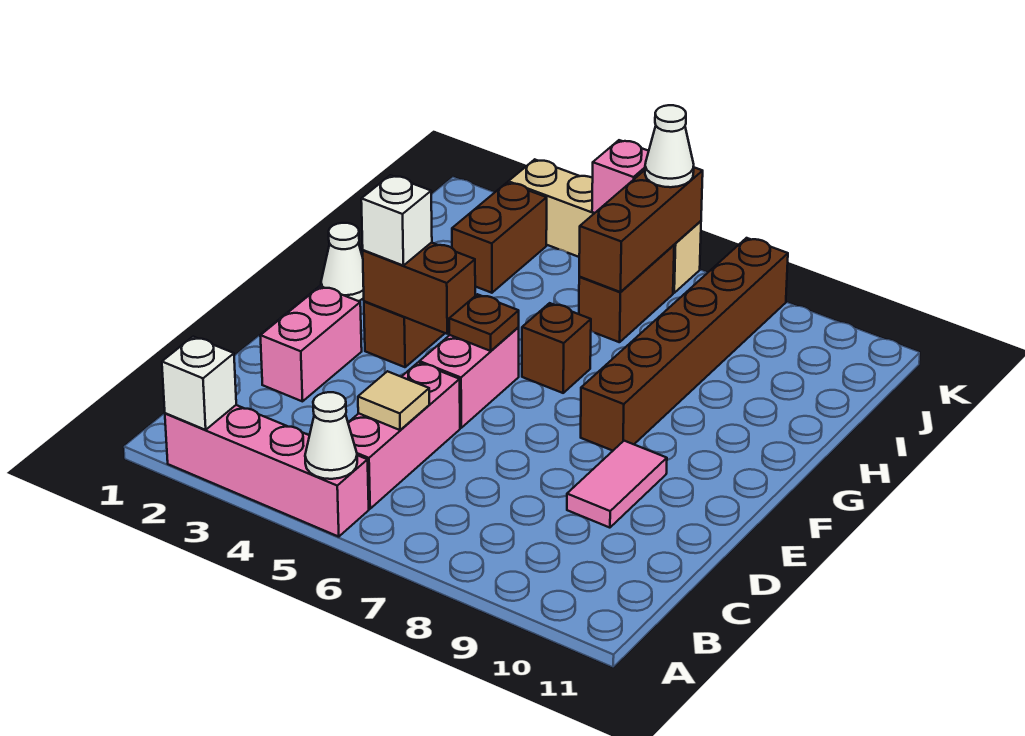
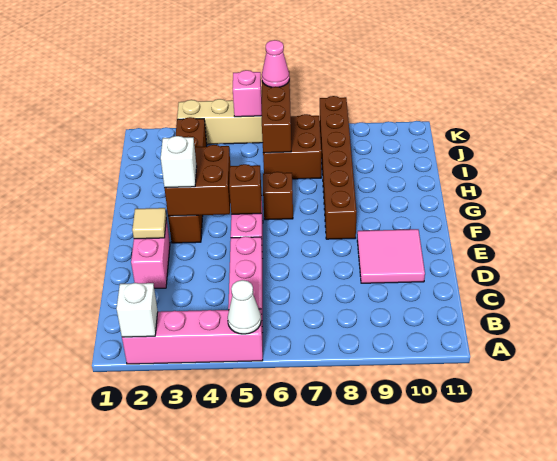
tan 1x1 tile [358,371,429,430] -> tan 1x1 tile moved to [132,208,166,239]
pink 1x2 tile [567,441,667,528] -> pink 2x2 tile [357,229,425,283]
brown 1x2 brick [363,242,475,334] -> brown 2x2 brick [165,145,231,216]
brown 1x1 plate [449,294,519,351] -> brown 1x1 brick [229,164,262,214]
white 1x1 cone [321,223,364,301] -> none
brown 1x2 brick [579,245,674,342] -> brown 2x2 brick [263,114,321,179]
white 1x1 cone [645,105,694,187] -> pink 1x1 cone [262,40,290,87]

